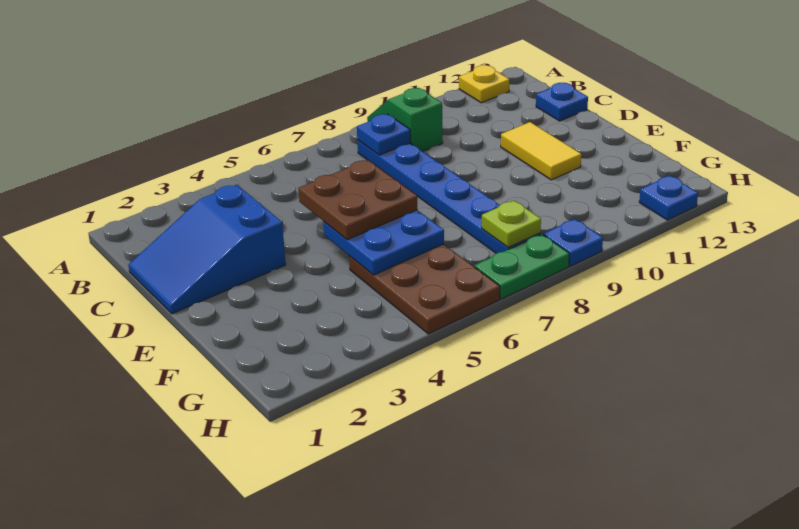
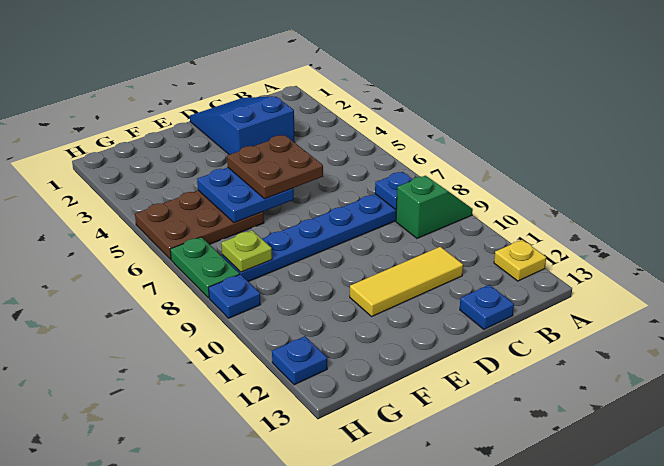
yellow 1x2 tile [501,122,581,180] -> yellow 1x3 tile [350,247,463,316]

